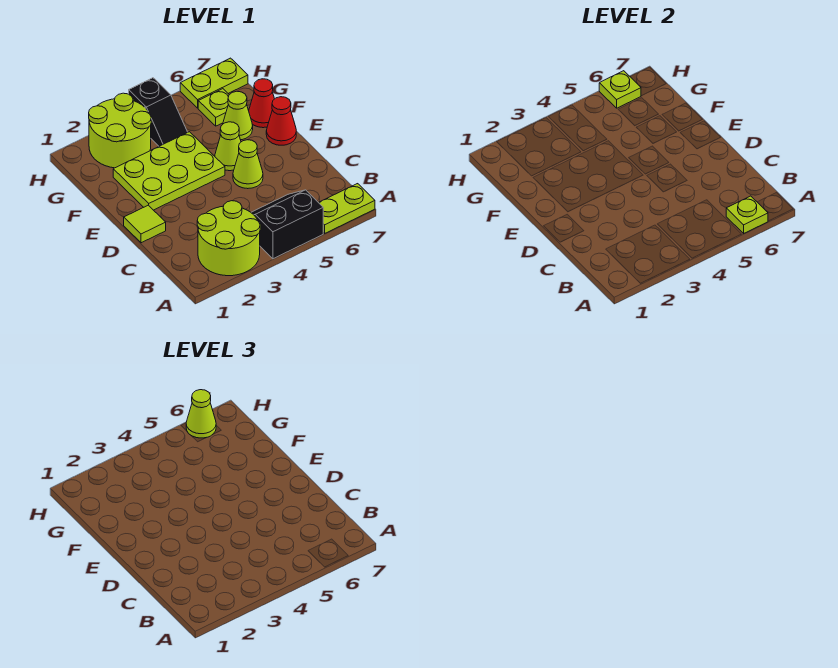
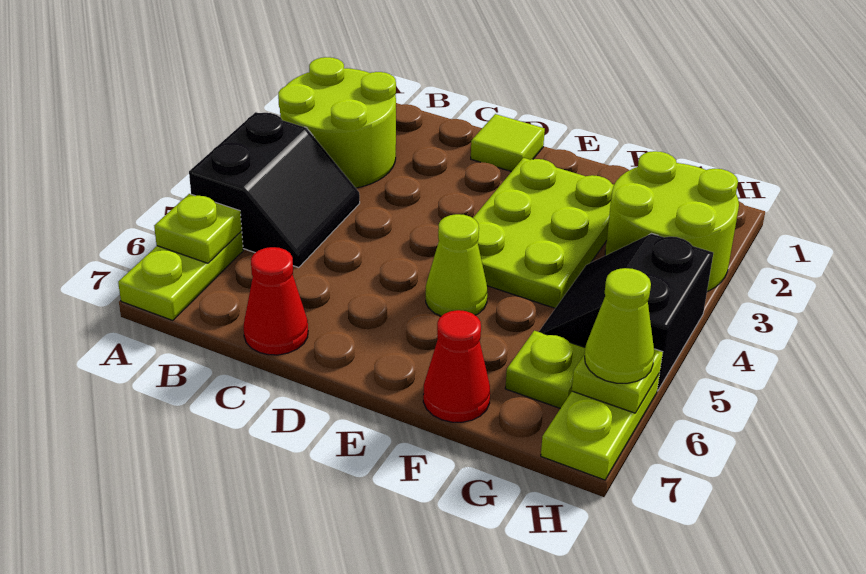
lime 1x1 cone [233,140,263,189] -> none
red 1x1 cone [266,97,296,145] -> red 1x1 cone moved to [243,247,308,355]
lime 1x1 cone [223,91,253,140] -> none
black 1x2 slope [129,78,188,146] -> black 2x2 slope [539,234,713,391]

